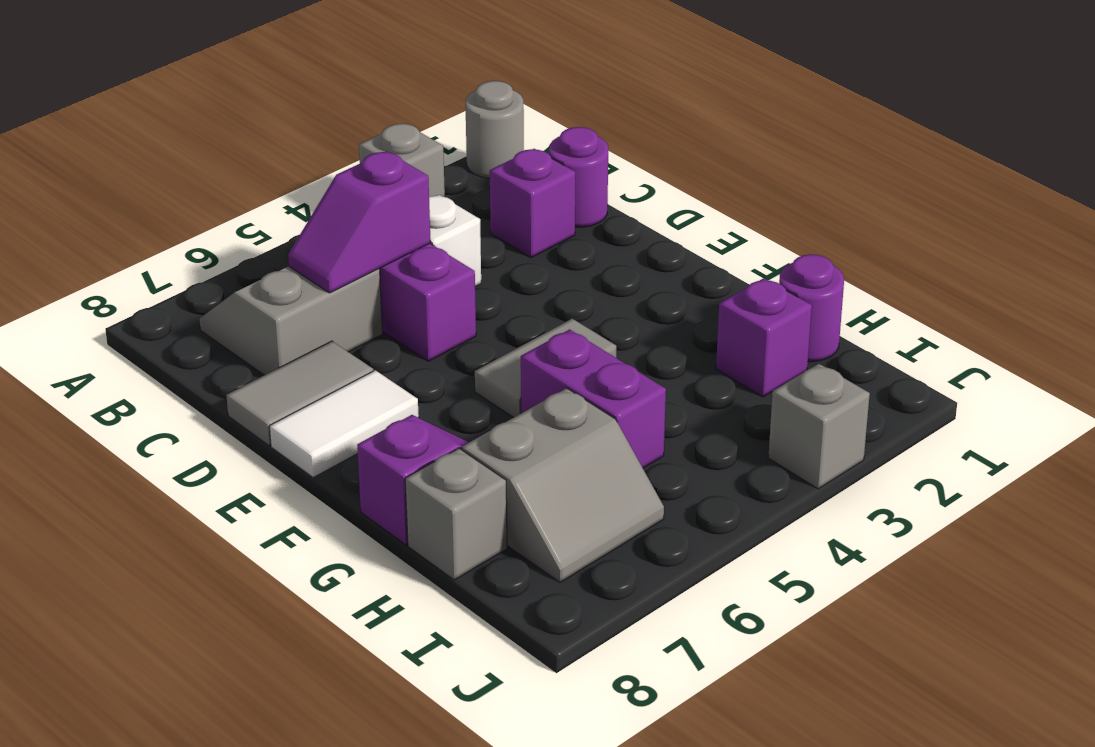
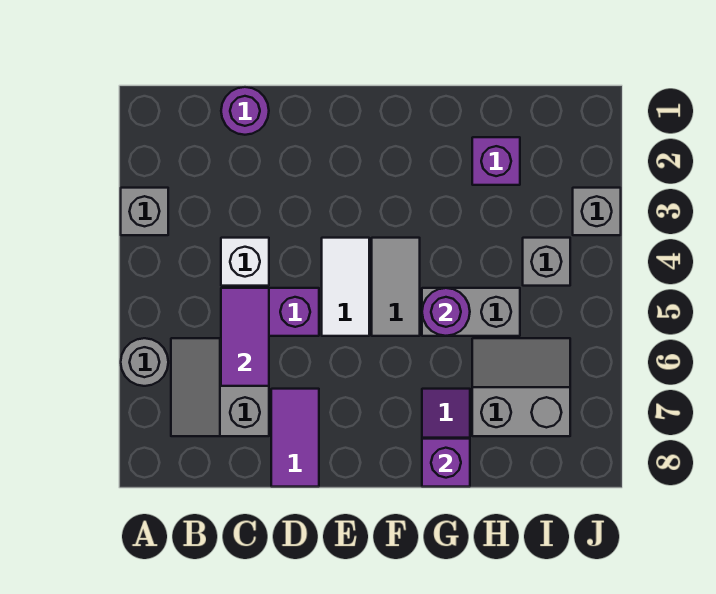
grey 1x1 round brick [465,81,524,178] -> grey 1x1 round brick moved to [121,338,168,386]
purple 1x1 brick [490,149,575,258] -> purple 1x1 brick moved to [422,439,470,487]
purple 1x2 slope [288,151,431,293] -> purple 1x2 tile [221,288,269,386]
grey 1x2 tile [226,341,373,445] -> purple 1x2 tile [271,389,319,487]
white 1x2 tile [269,370,419,478] -> white 1x2 tile moved to [322,238,369,336]
purple 1x2 brick [521,329,666,468] -> grey 1x2 brick [422,288,520,336]
purple 1x1 round brick [779,254,844,362] -> purple 1x1 round brick moved to [422,288,470,336]
grey 2x2 slope [462,388,664,582] -> grey 2x2 slope turned to [472,338,570,436]
grey 1x1 brick [405,448,507,580] -> grey 1x1 brick moved to [523,238,570,286]

